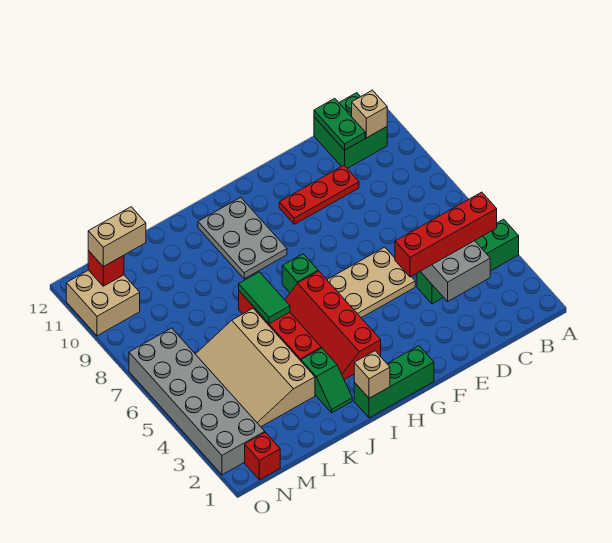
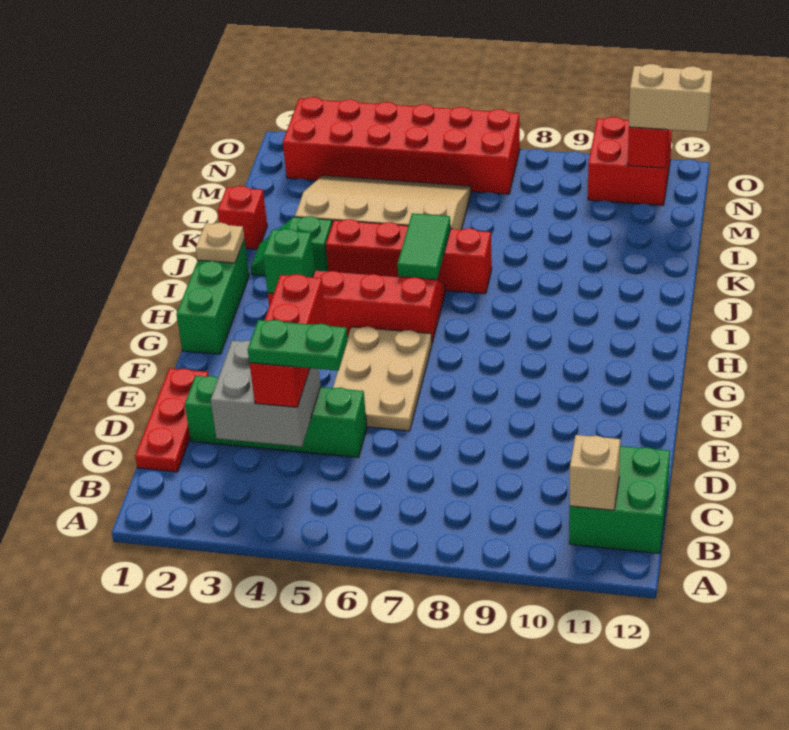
green 1x4 brick [417,219,519,304] -> green 1x4 brick turned to [185,376,367,457]
red 1x4 brick [395,192,497,277] -> red 1x3 brick [250,274,326,407]
green 1x2 plate [314,98,365,150] -> green 1x2 plate moved to [248,320,348,371]
red 1x3 plate [279,165,359,224] -> red 1x3 plate moved to [135,368,209,472]
green 1x1 brick [282,254,318,293] -> green 1x1 brick moved to [263,229,315,294]
grey 2x3 plate [198,197,287,279] -> none
tan 1x1 brick [354,351,390,398] -> tan 1x1 plate [196,223,244,263]
green 1x2 tile [239,272,290,324] -> green 1x2 tile turned to [397,213,451,279]
tan 1x2 brick [88,207,146,267] -> tan 1x2 brick turned to [629,64,713,132]
red 1x1 brick [245,432,280,480] -> red 1x1 brick moved to [218,186,267,249]
grey 2x6 brick [129,328,265,475] -> red 2x6 brick [283,97,520,194]
tan 2x2 brick [66,270,140,336] -> red 2x2 brick [588,117,672,205]

